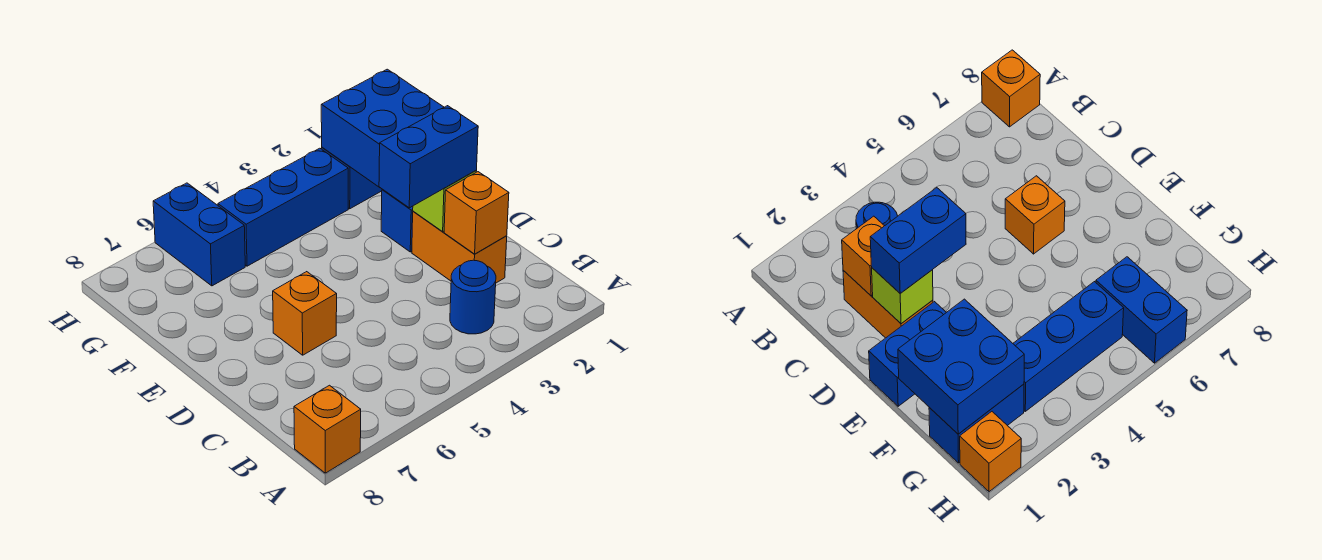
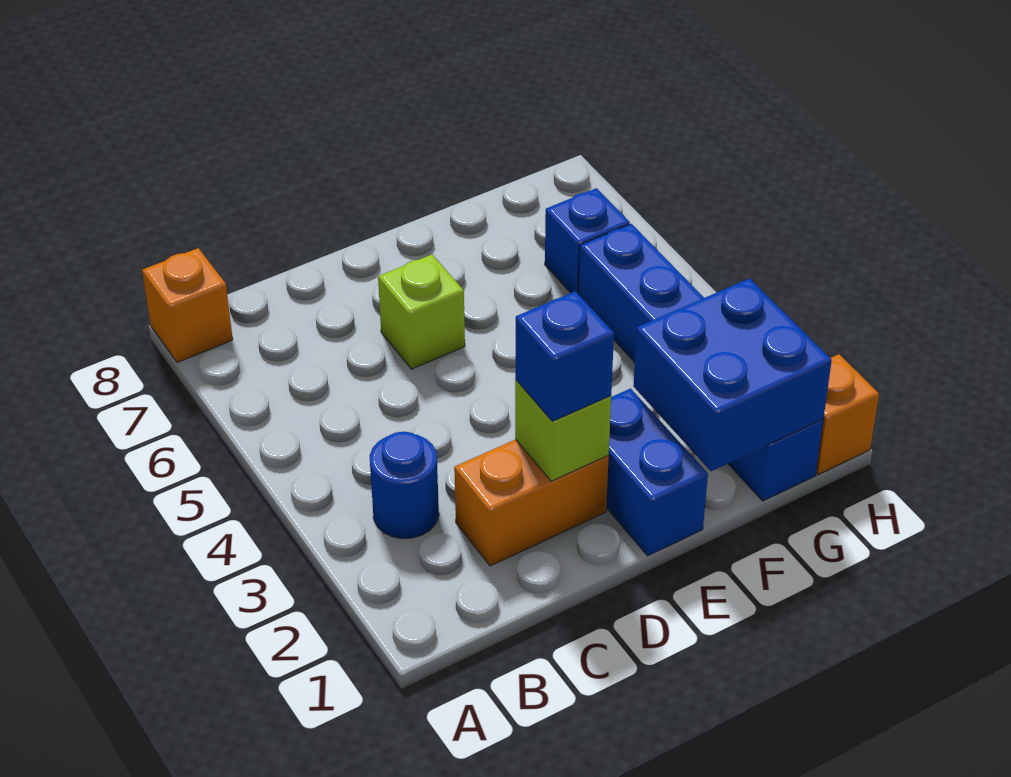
orange 1x1 brick [444,172,509,254] -> none
blue 1x2 brick [379,106,478,208] -> blue 1x1 brick [515,291,614,421]
orange 1x1 brick [273,272,337,355] -> lime 1x1 brick [378,254,465,369]
blue 1x2 brick [153,183,245,286] -> blue 1x1 brick [545,188,630,294]

